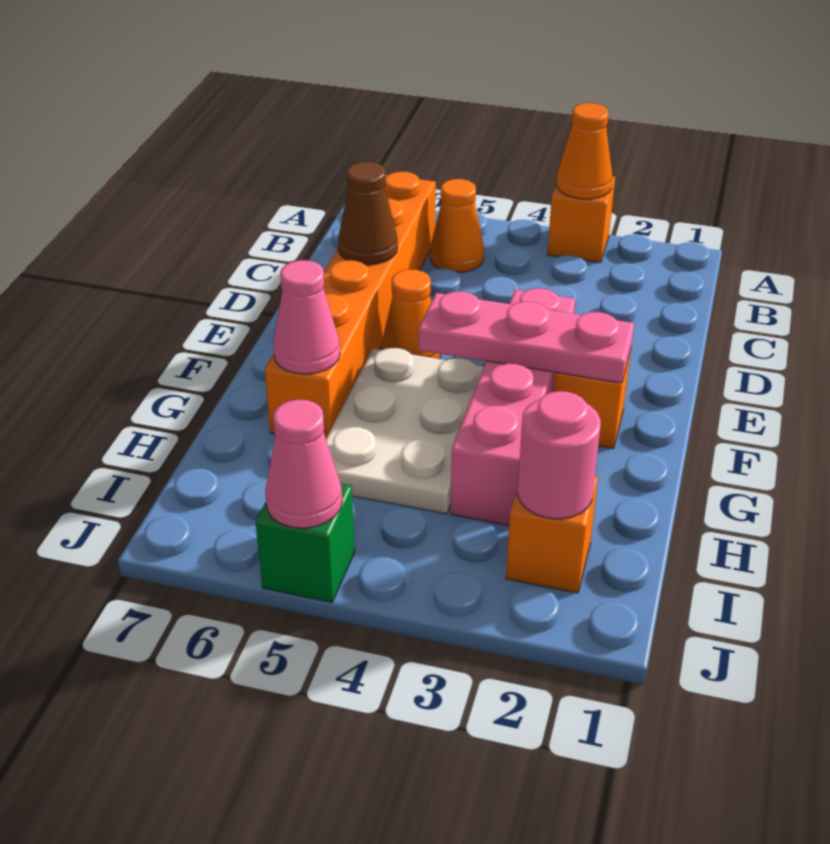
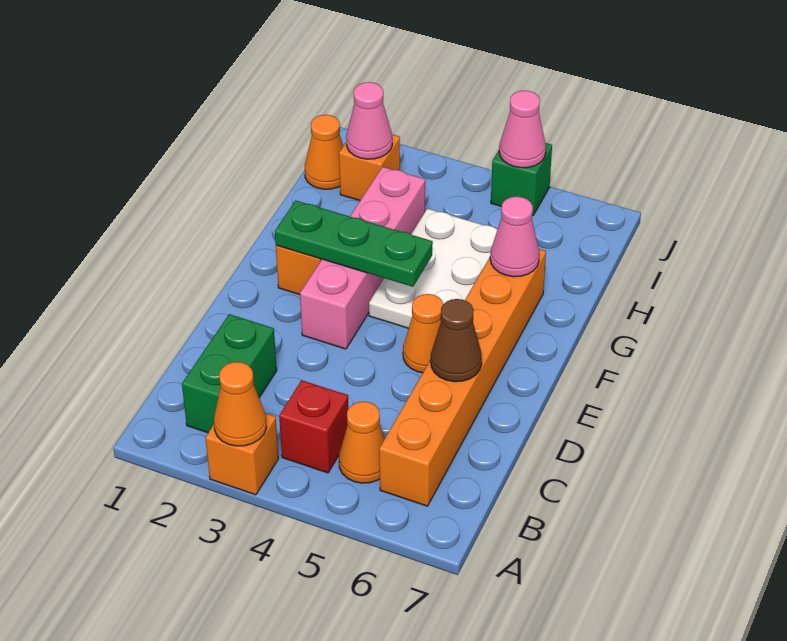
none -> green 1x2 brick [182,314,277,433]
none -> red 1x1 brick [279,380,349,473]
pink 1x3 plate [419,291,634,383] -> green 1x3 plate [275,201,433,287]
none -> orange 1x1 cone [305,115,343,189]
pink 1x1 round brick [517,391,601,519] -> pink 1x1 cone [346,82,392,159]

